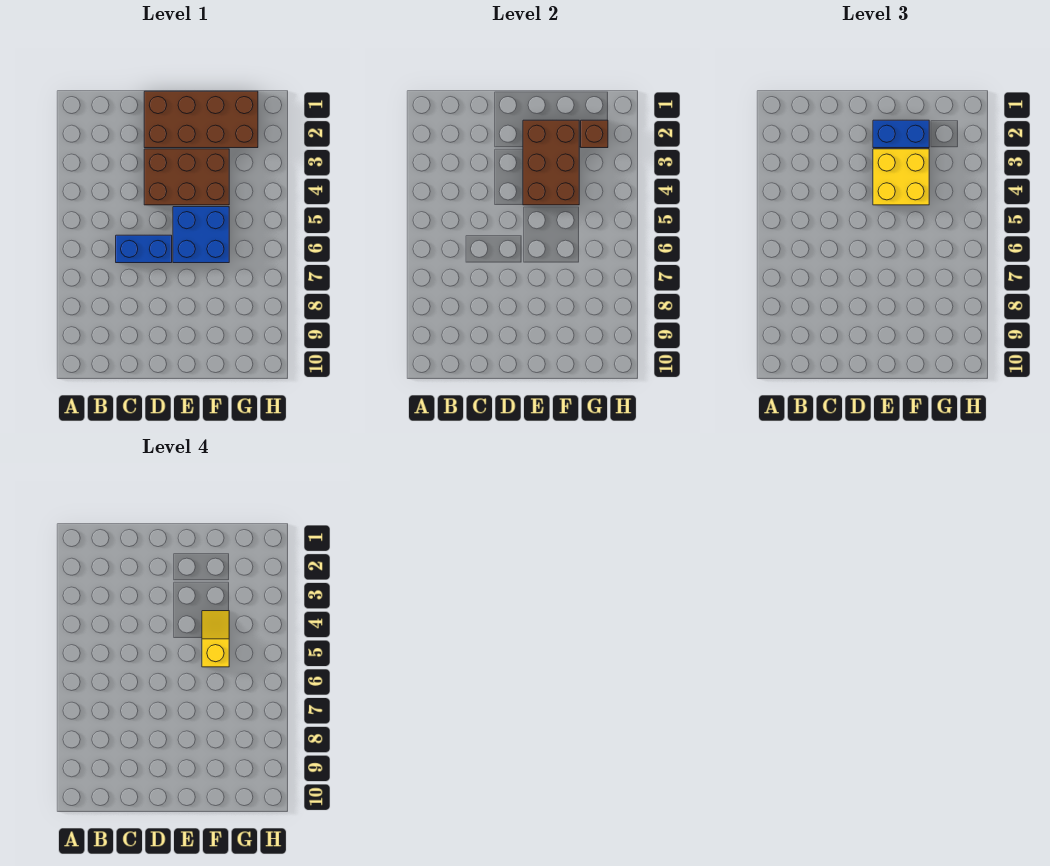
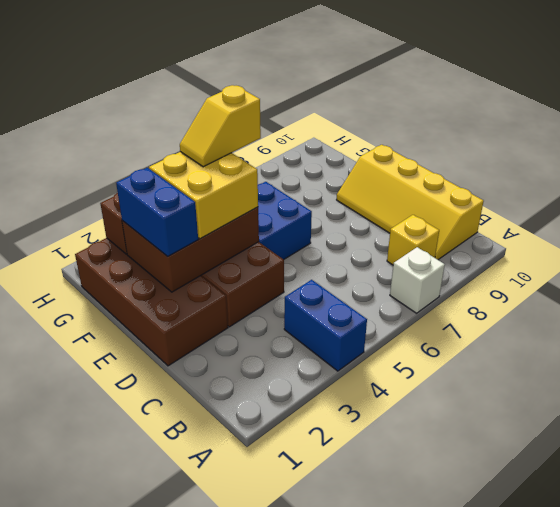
none -> white 1x1 brick [390,247,445,313]
none -> yellow 1x1 brick [387,215,439,265]
none -> yellow 2x4 slope [337,145,484,260]
blue 1x2 brick [116,235,172,263] -> blue 1x2 brick moved to [284,280,367,371]

